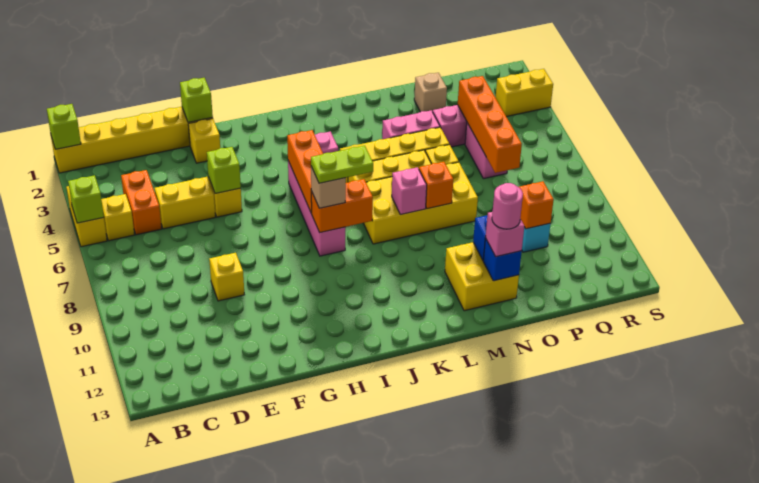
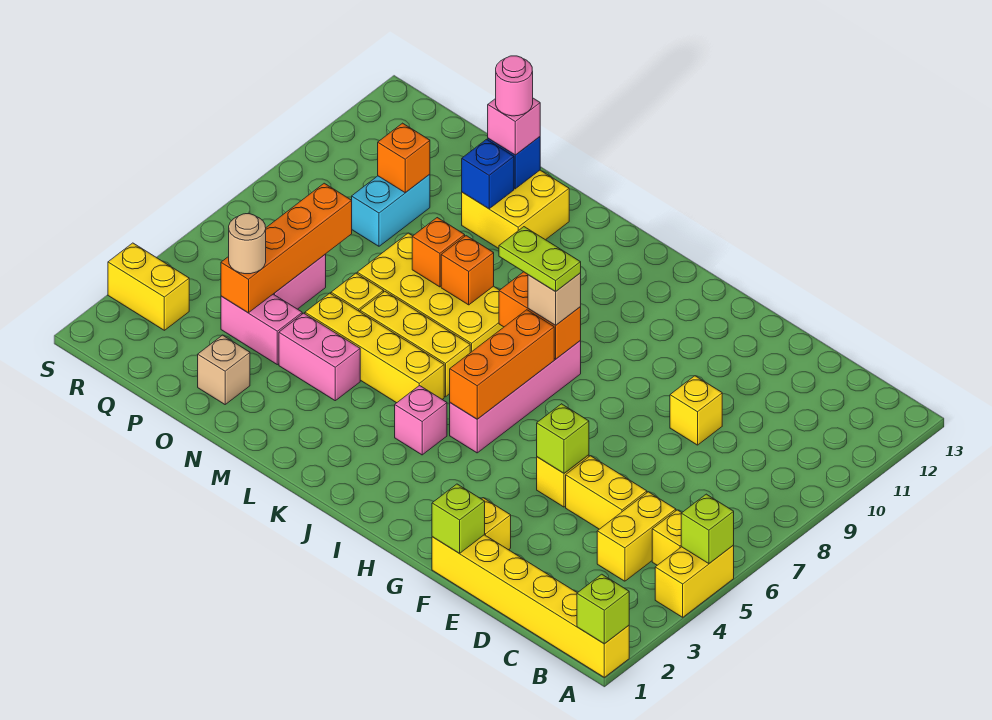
orange 1x2 brick [121,170,162,235] -> yellow 1x2 brick [597,492,676,581]
pink 1x1 brick [392,167,427,215] -> orange 1x1 brick [441,236,494,305]
none -> tan 1x1 round brick [229,214,266,274]

